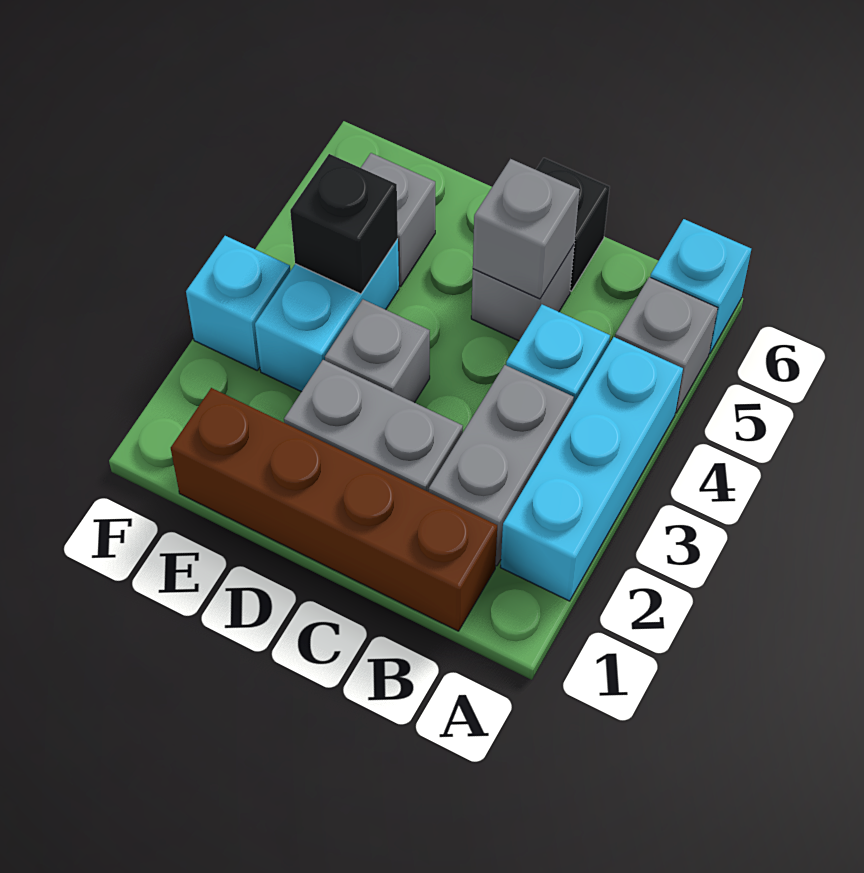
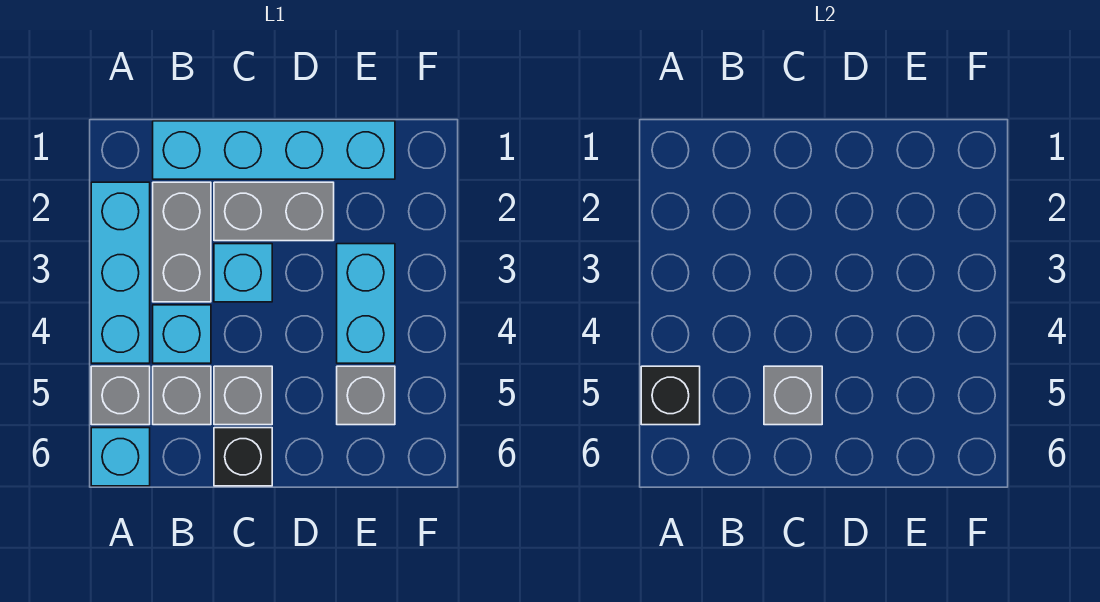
brown 1x4 brick [171,388,497,631] -> cyan 1x4 brick [153,121,395,179]
grey 1x1 brick [325,299,430,403] -> grey 1x1 brick moved to [153,366,211,425]
black 1x1 brick [290,154,398,294] -> black 1x1 brick moved to [641,366,700,425]
cyan 1x1 brick [186,236,290,370] -> cyan 1x1 brick moved to [214,244,272,302]

